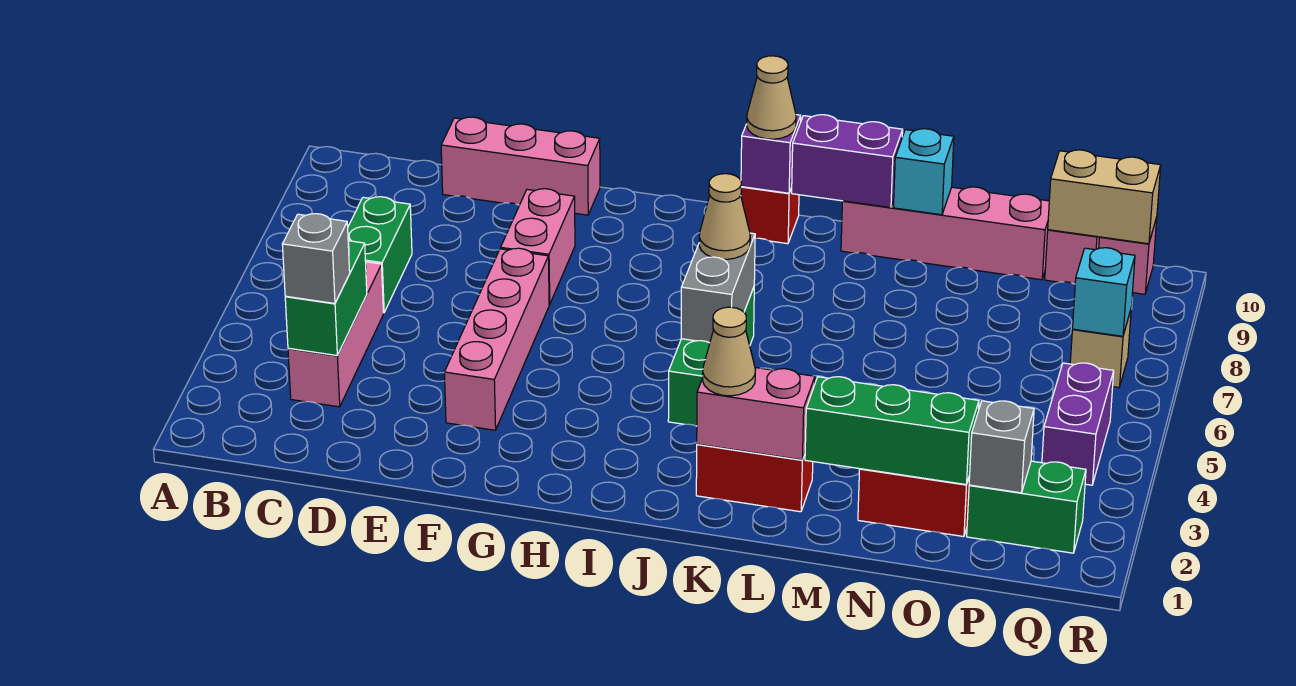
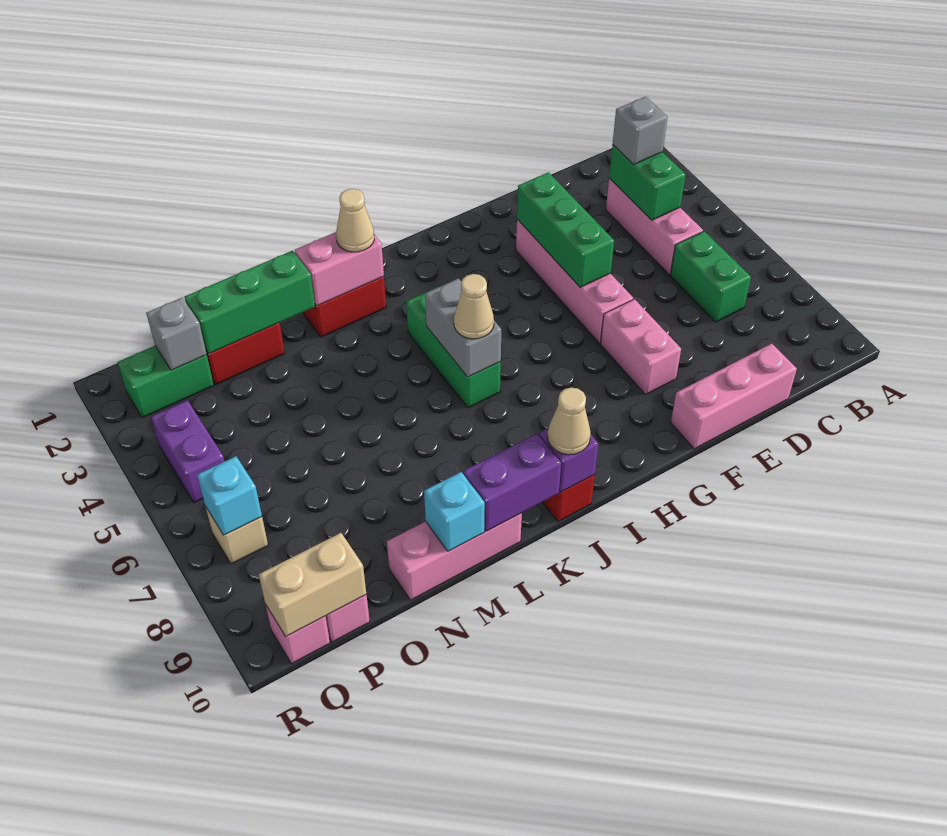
none -> green 1x3 brick [517,172,614,287]
pink 1x4 brick [841,187,1049,280] -> pink 1x3 brick [387,513,522,600]

